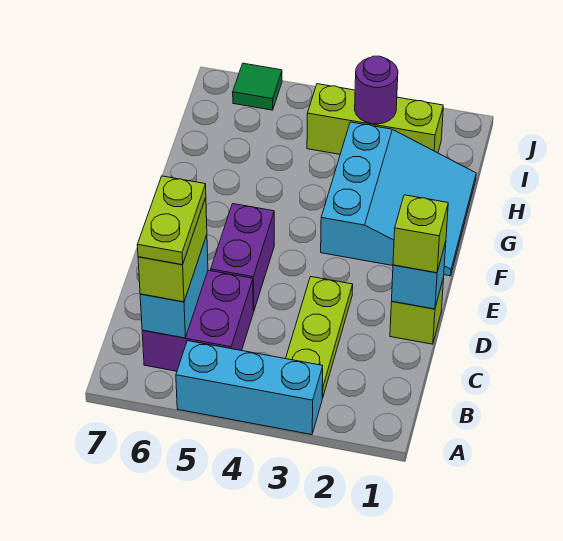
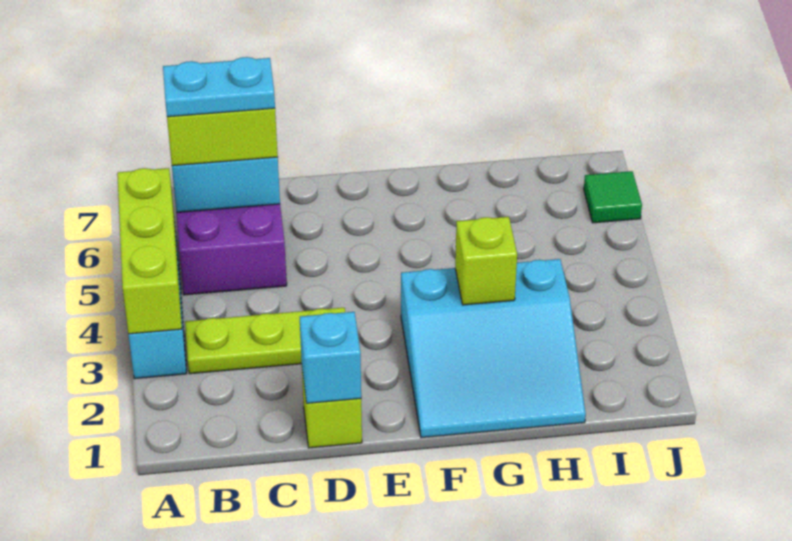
lime 1x2 plate [137,176,206,265] -> cyan 1x2 plate [163,57,275,117]
lime 1x1 brick [393,195,448,273] -> lime 1x1 brick moved to [455,217,517,305]
purple 1x2 brick [211,204,274,312] -> none
lime 1x3 brick [307,84,443,154] -> lime 1x3 brick moved to [117,168,182,334]
purple 1x1 round brick [355,56,398,124] -> none

